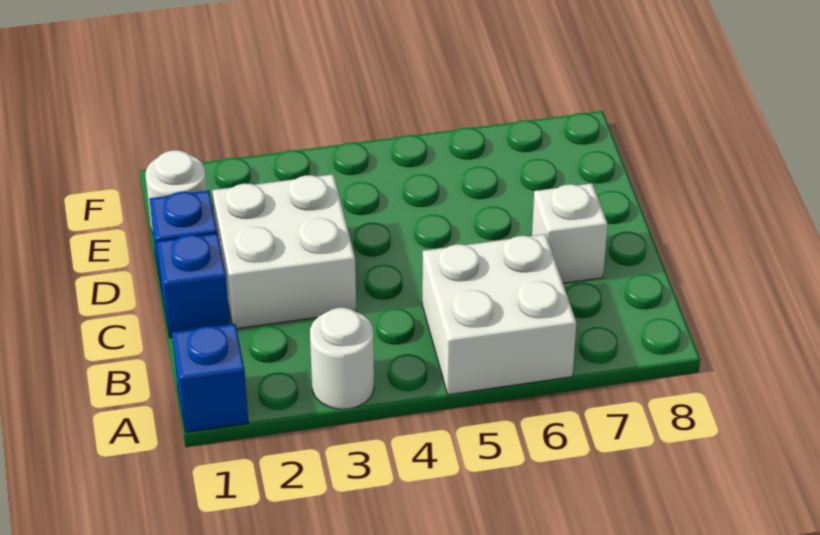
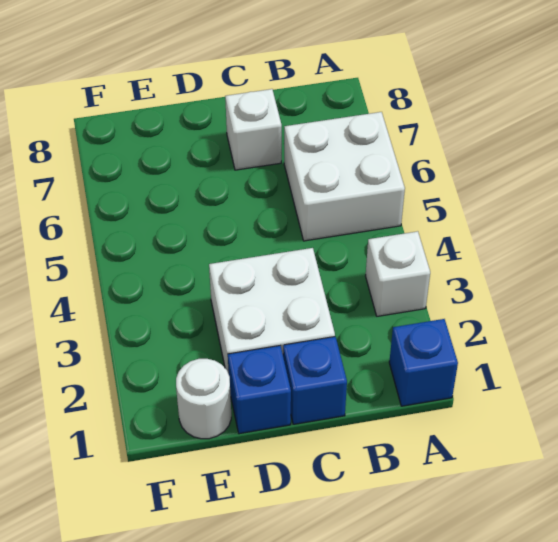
white 1x1 round brick [310,308,374,409] -> white 1x1 brick [366,231,430,316]

